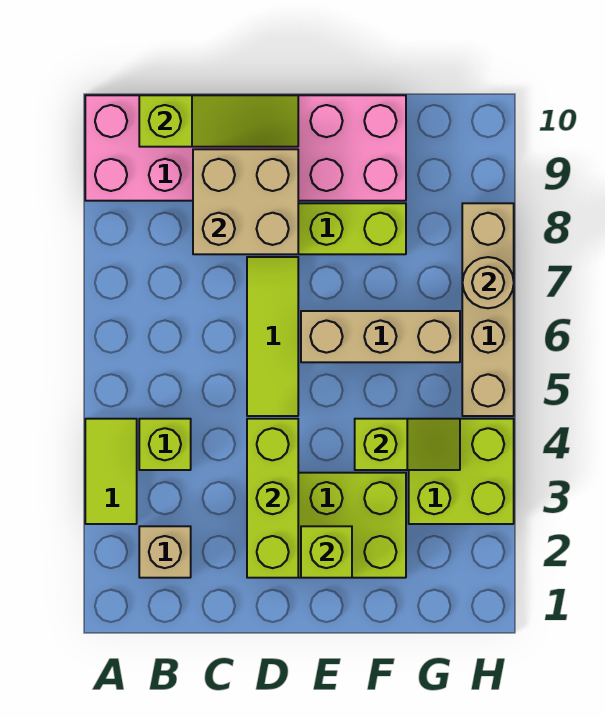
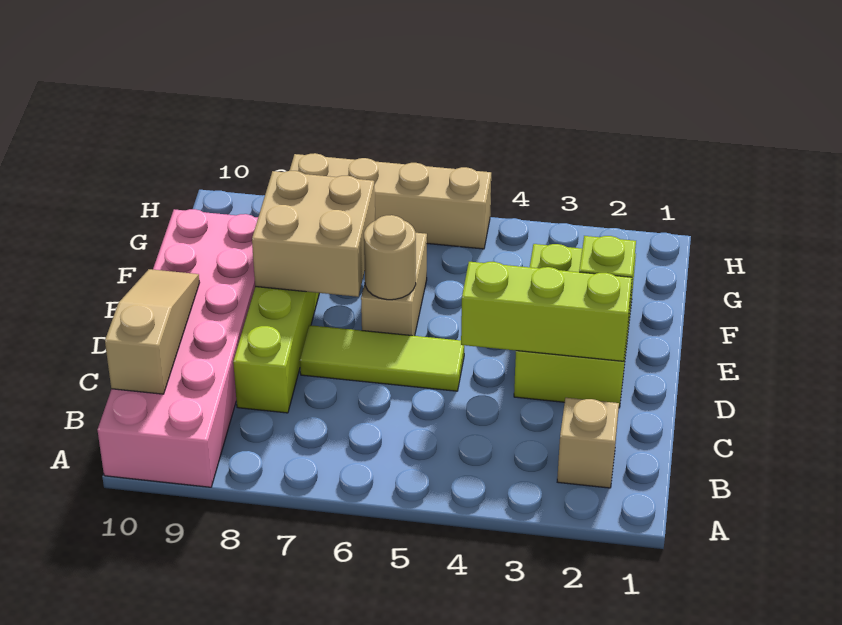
lime 1x2 tile [85,419,137,524] -> none
lime 1x1 brick [139,419,191,470] -> none
lime 1x3 slope [139,95,298,147] -> tan 1x3 slope [105,269,200,394]
tan 2x2 brick [193,149,298,254] -> tan 2x2 brick moved to [252,171,375,297]
tan 1x3 brick [301,311,460,362] -> tan 1x2 brick [361,233,427,336]
lime 1x2 slope [355,419,460,470] -> none
lime 2x2 brick [409,419,514,524] -> none
tan 1x1 round brick [463,257,514,308] -> tan 1x1 round brick moved to [364,215,416,300]

